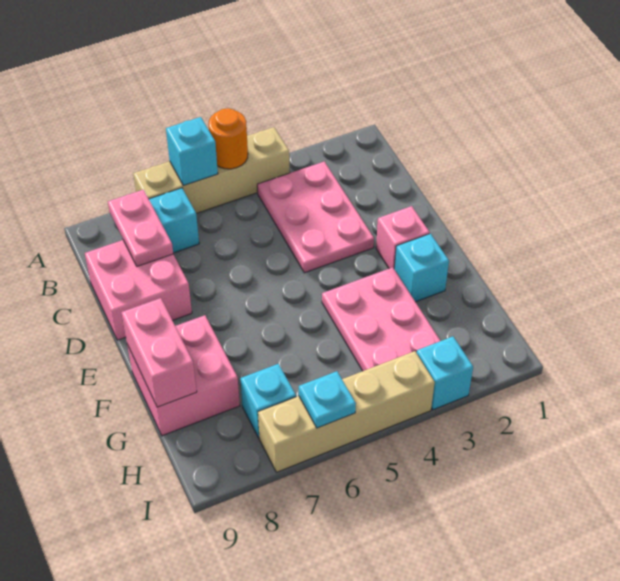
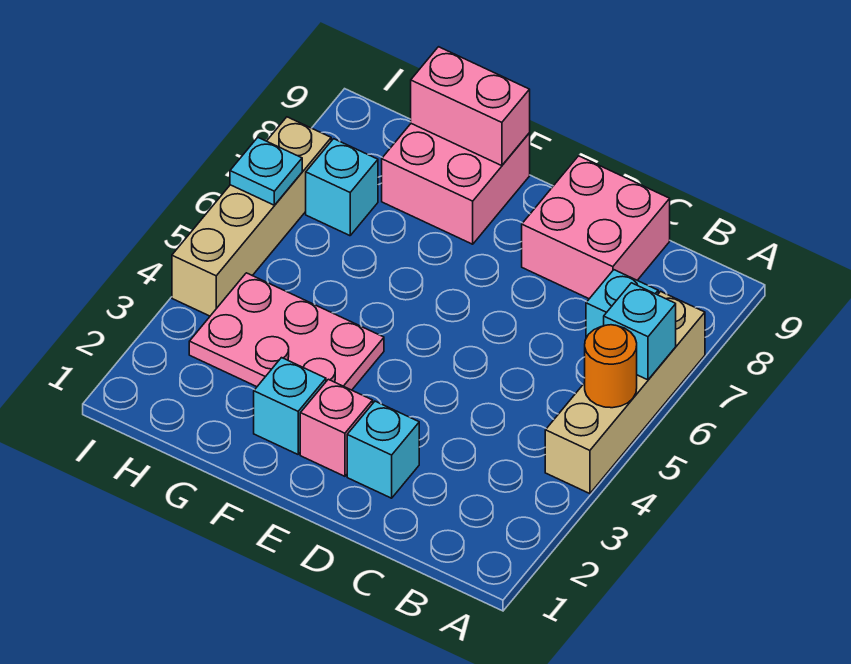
pink 2x3 plate [257,162,374,273] -> none
pink 1x2 plate [108,190,173,266] -> none
cyan 1x1 brick [417,337,473,410] -> cyan 1x1 brick moved to [347,401,419,498]

